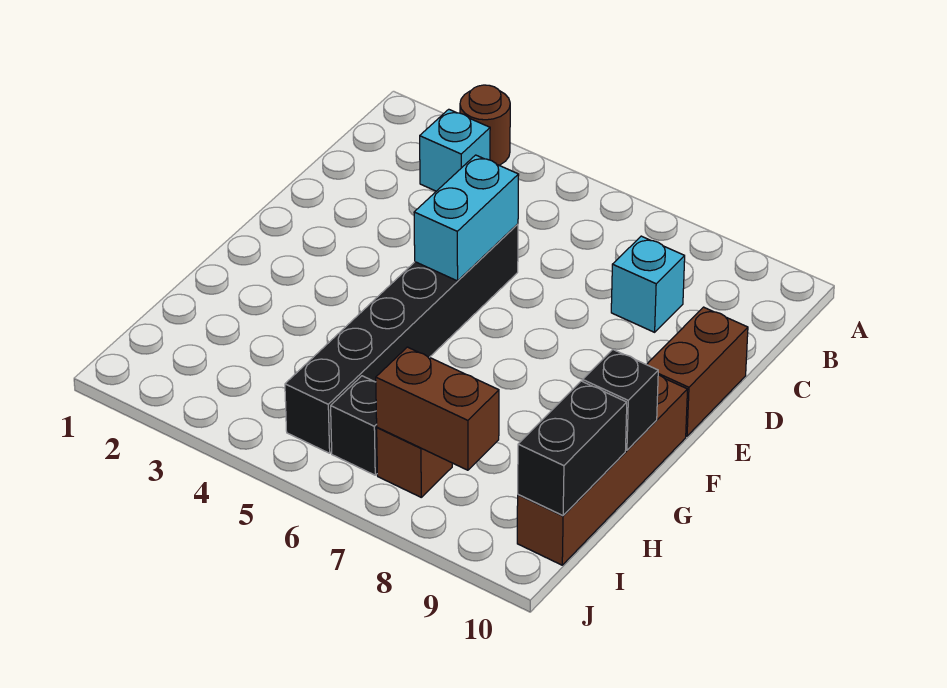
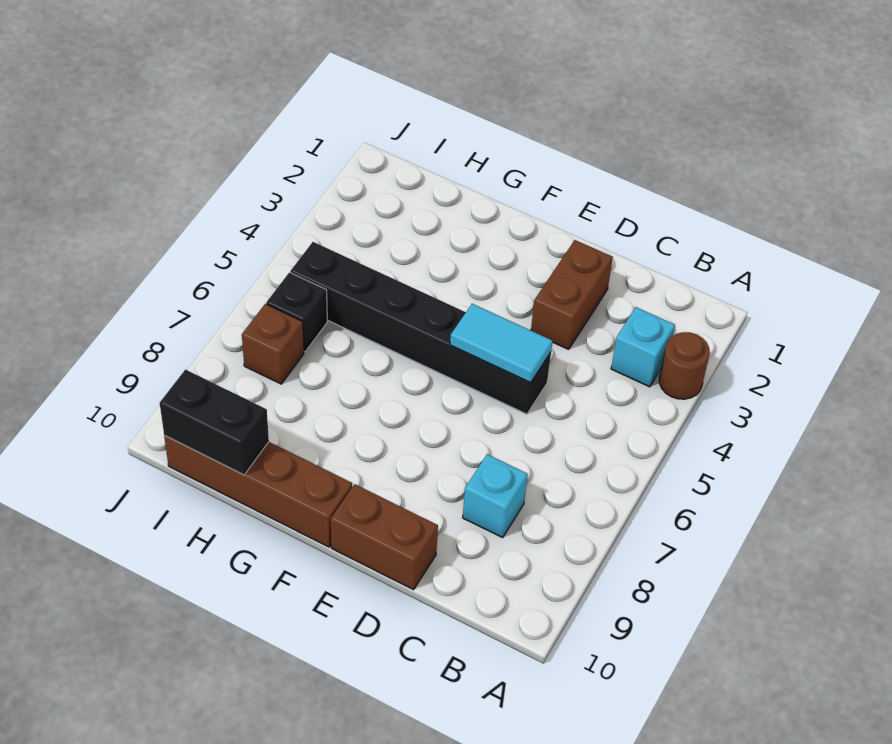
cyan 1x2 brick [414,155,519,281] -> cyan 1x2 tile [450,304,552,383]
black 1x1 brick [583,350,658,450] -> none
brown 1x2 brick [376,347,499,470] -> brown 1x2 brick moved to [531,240,613,349]

